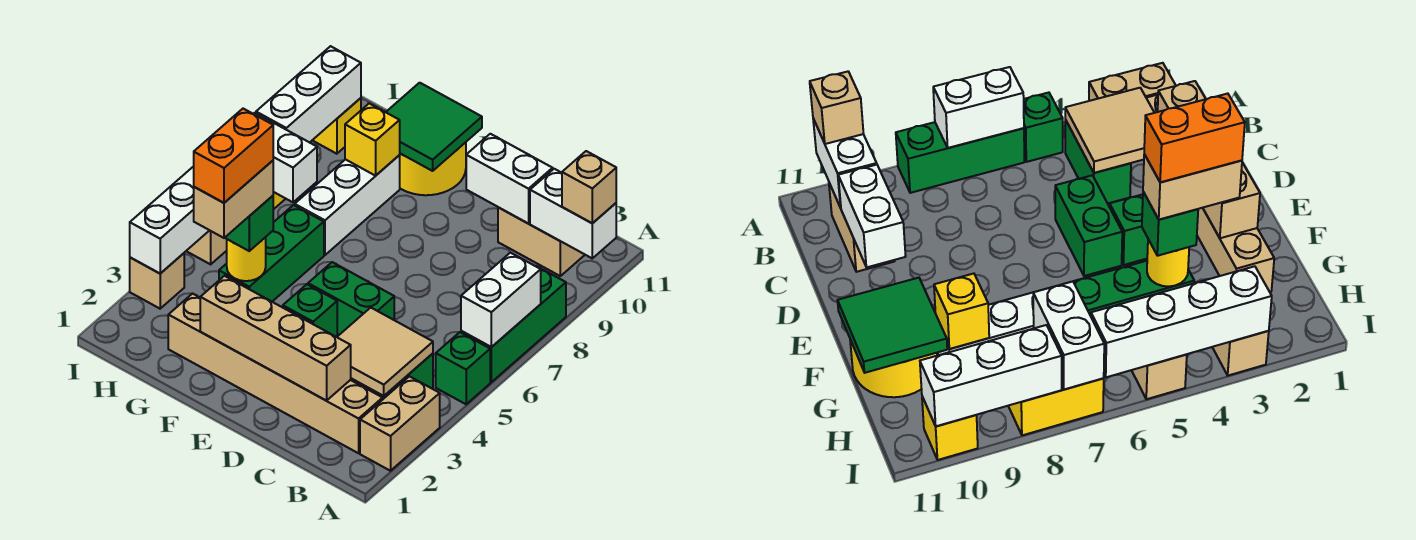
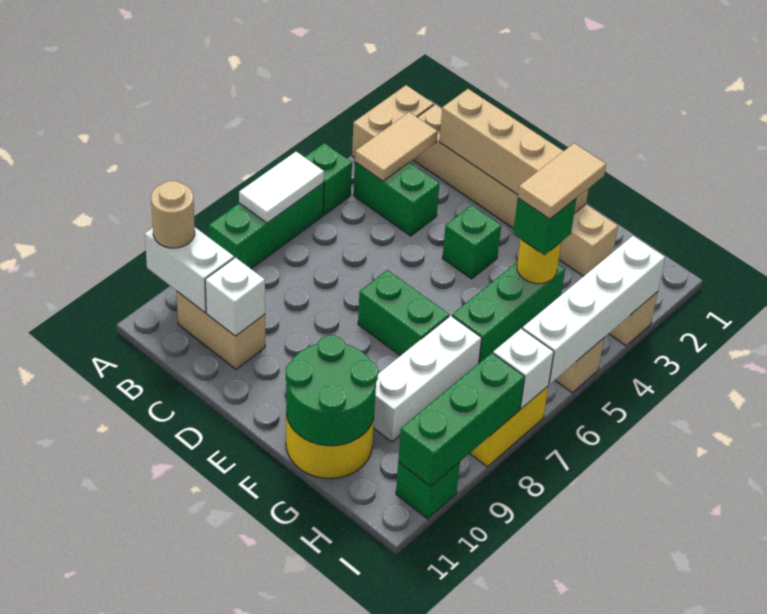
white 1x2 brick [461,253,541,347] -> white 1x2 tile [239,152,324,223]
tan 1x1 brick [562,151,616,223] -> tan 1x1 round brick [151,181,195,248]
tan 2x2 tile [337,308,433,396] -> tan 1x2 tile [355,112,437,181]
white 1x2 brick [466,134,553,223] -> white 1x1 brick [205,258,265,336]
green 1x2 brick [308,262,394,335] -> green 1x2 brick moved to [358,270,449,356]
green 2x2 tile [386,83,482,171] -> green 2x2 round brick [286,335,378,446]
tan 1x2 brick [194,161,273,238] -> tan 1x2 tile [518,143,606,219]
orange 1x2 brick [194,109,273,203] -> none
yellow 1x1 brick [345,103,400,176] -> none
white 1x2 brick [254,113,317,202] -> white 1x1 brick [493,328,554,409]
white 1x3 brick [256,46,361,143] -> green 1x3 brick [398,353,525,487]
yellow 1x1 brick [312,98,361,154] -> green 1x1 brick [396,462,460,519]

